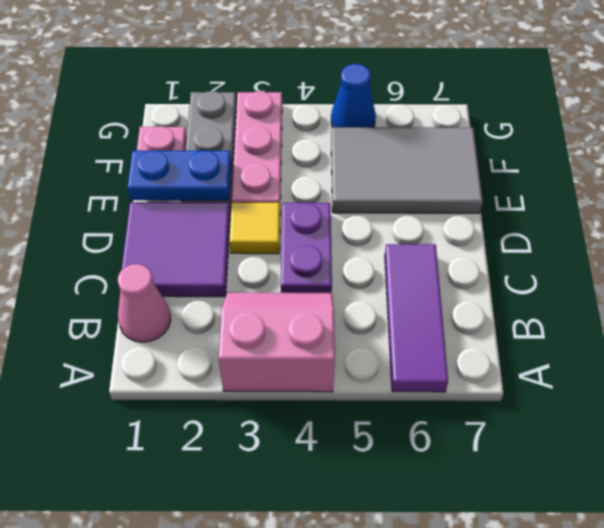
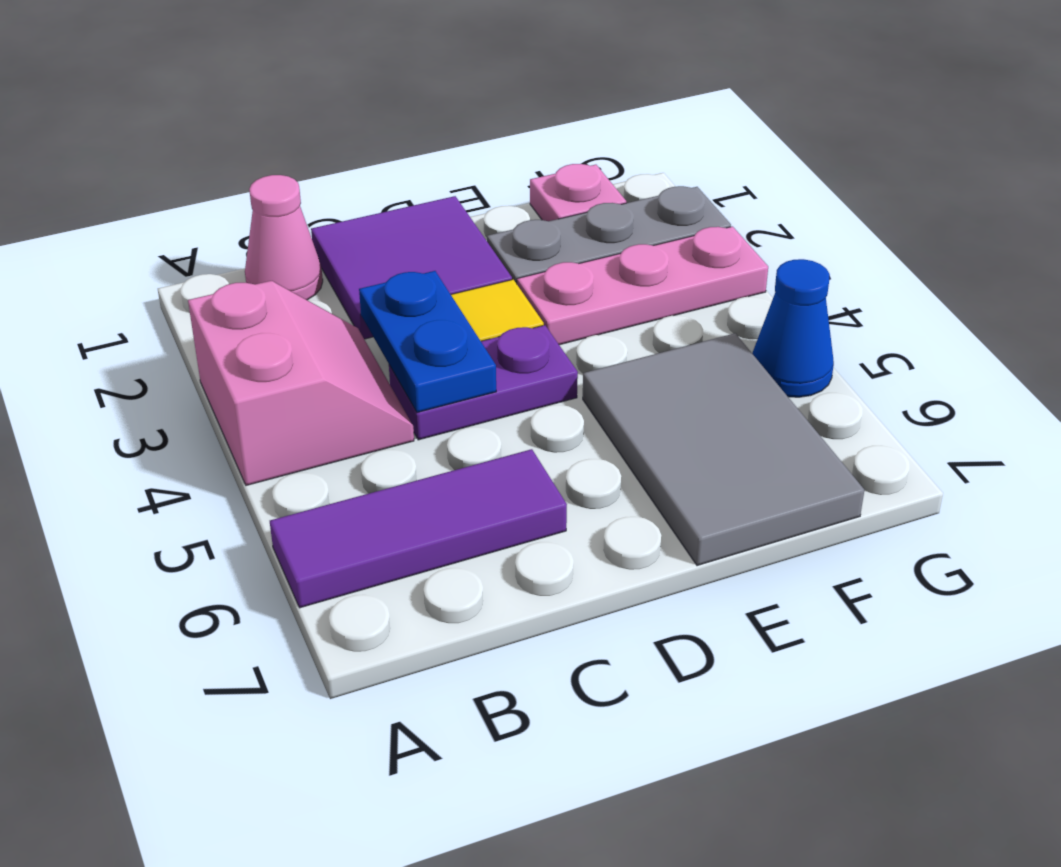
blue 1x2 plate [127,150,231,200] -> blue 1x2 plate moved to [359,271,496,412]

